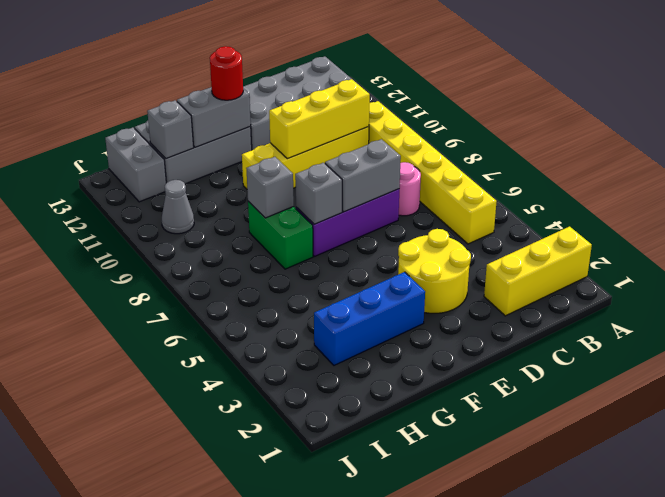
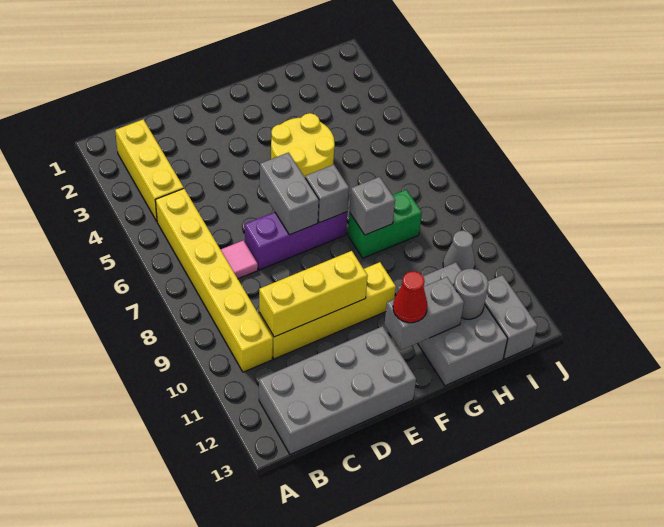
yellow 1x3 brick [484,227,592,316] -> yellow 1x3 brick turned to [115,119,184,221]
pink 1x1 round brick [399,162,421,216] -> pink 1x1 tile [221,240,258,279]
yellow 2x2 round brick [398,229,471,313] -> yellow 2x2 round brick moved to [271,113,335,177]
grey 1x2 brick [325,139,401,212] -> grey 1x2 brick turned to [260,153,319,235]
blue 1x3 brick [314,272,425,365] -> none
grey 2x3 brick [135,121,252,184] -> grey 2x3 brick turned to [397,262,508,386]
red 1x1 round brick [210,46,243,100] -> red 1x1 cone [393,271,427,323]
green 1x2 brick [248,201,313,269] -> green 1x2 brick turned to [348,190,422,258]
grey 1x1 brick [147,100,194,159] -> grey 1x1 round brick [454,269,488,319]

